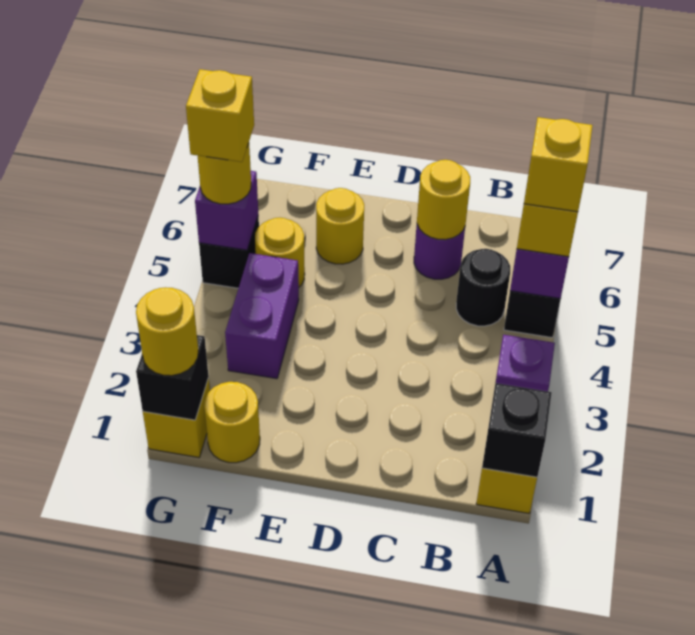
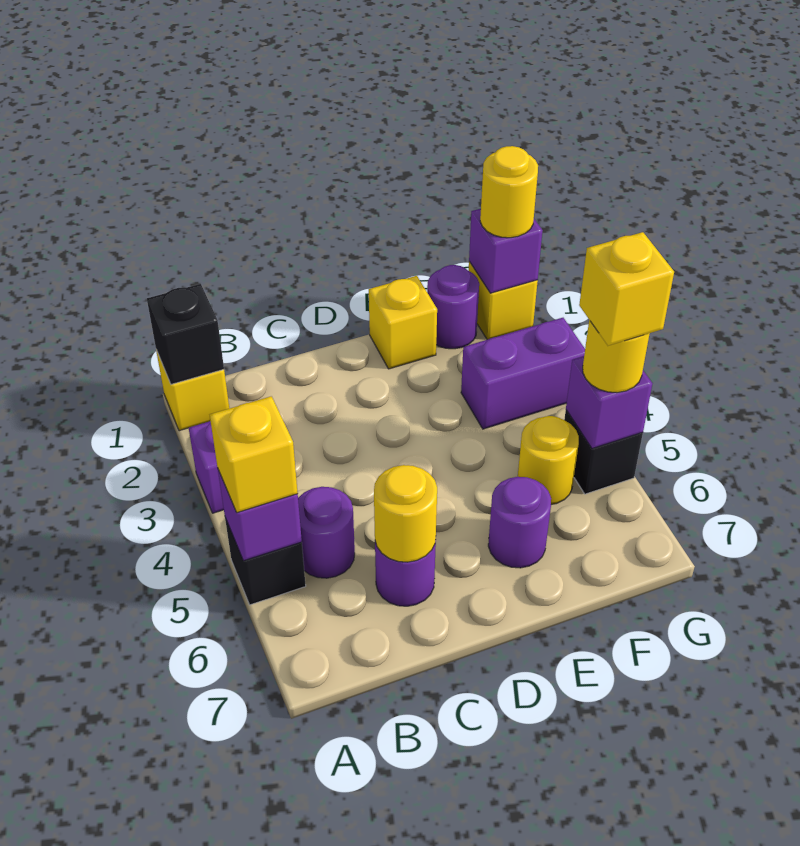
yellow 1x1 brick [524,117,593,212] -> yellow 1x1 brick moved to [369,276,437,369]
black 1x1 round brick [456,249,510,326] -> purple 1x1 round brick [298,487,355,578]
yellow 1x1 round brick [316,188,364,264] -> purple 1x1 round brick [488,477,551,568]
yellow 1x1 round brick [204,382,260,463] -> purple 1x1 round brick [427,265,479,349]
purple 1x2 brick [225,253,299,379] -> purple 1x2 brick turned to [461,318,585,429]
black 1x1 brick [136,335,209,420] -> purple 1x1 brick [469,209,543,293]

